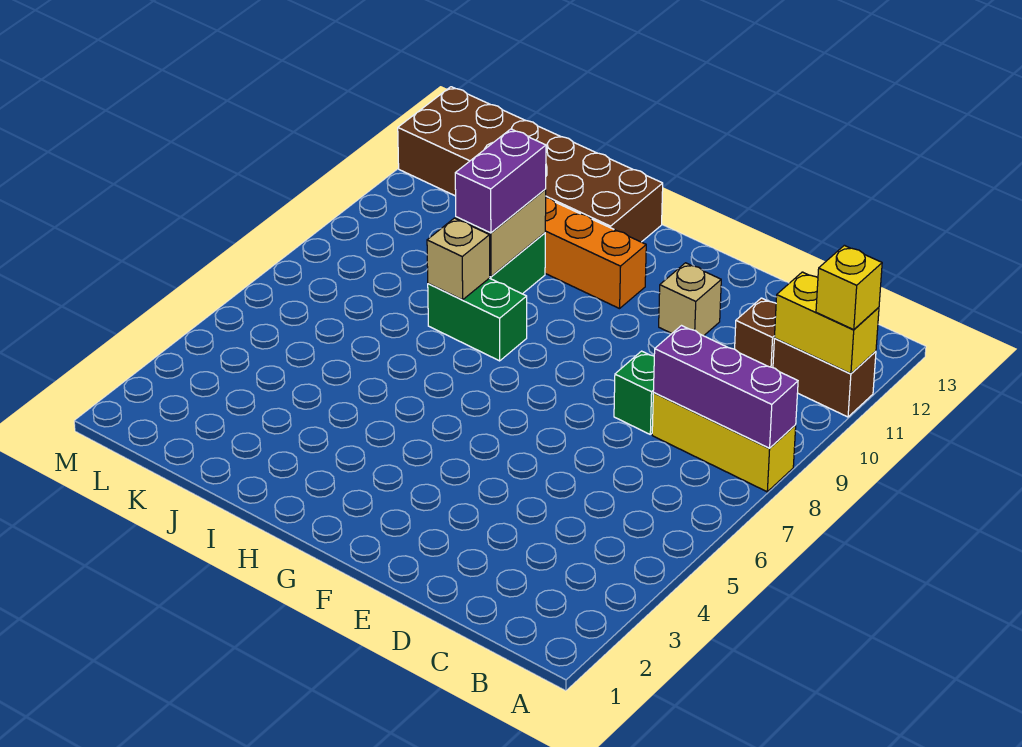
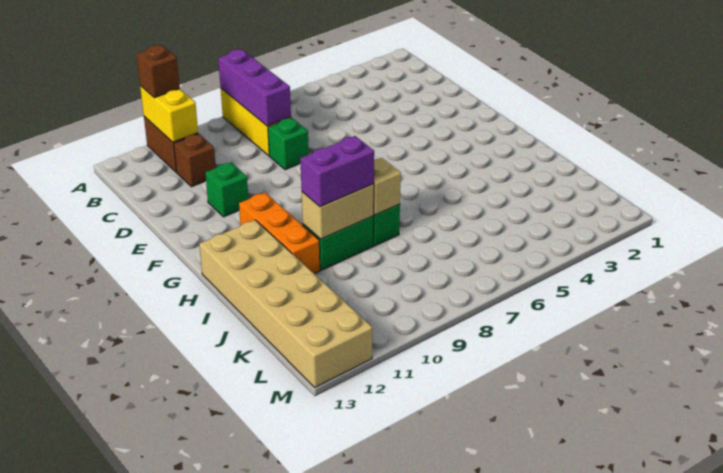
yellow 1x1 brick [816,245,882,330] -> brown 1x1 brick [136,45,180,98]
tan 1x1 brick [659,263,721,336] -> green 1x1 brick [205,162,248,217]
brown 2x6 brick [398,87,663,242] -> tan 2x6 brick [199,220,372,387]

